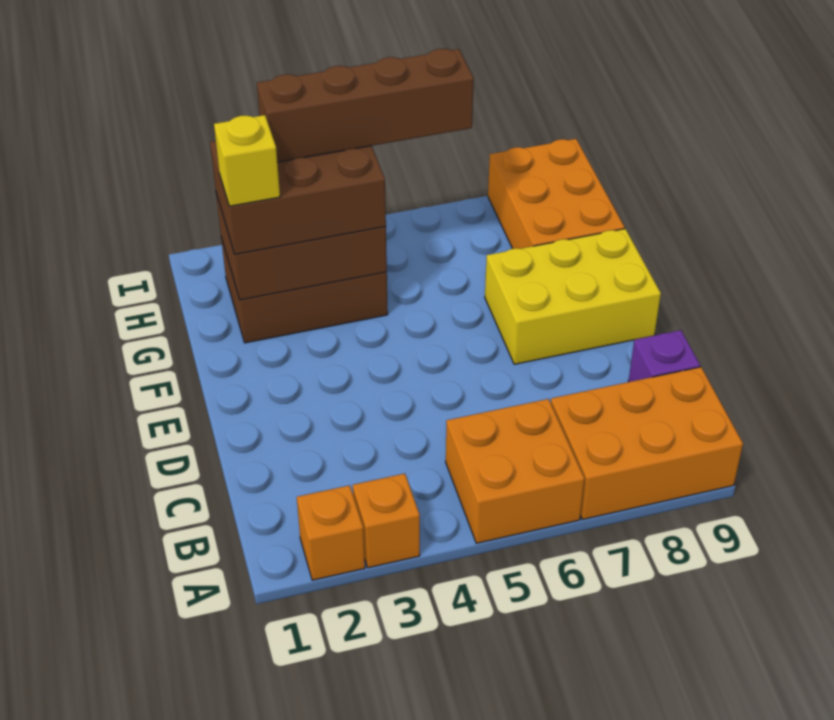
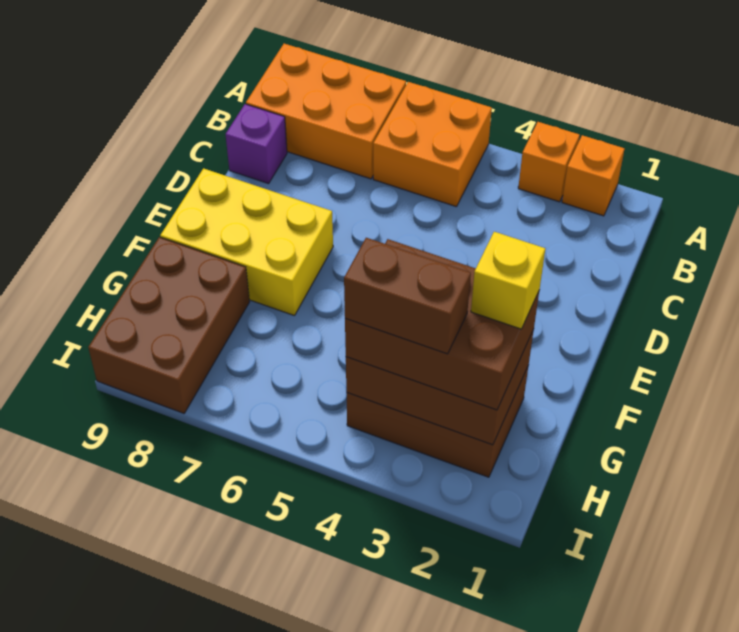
orange 2x3 brick [488,139,625,249] -> brown 2x3 brick [88,237,249,413]
brown 1x4 brick [257,49,474,162] -> brown 1x2 brick [344,238,471,354]

